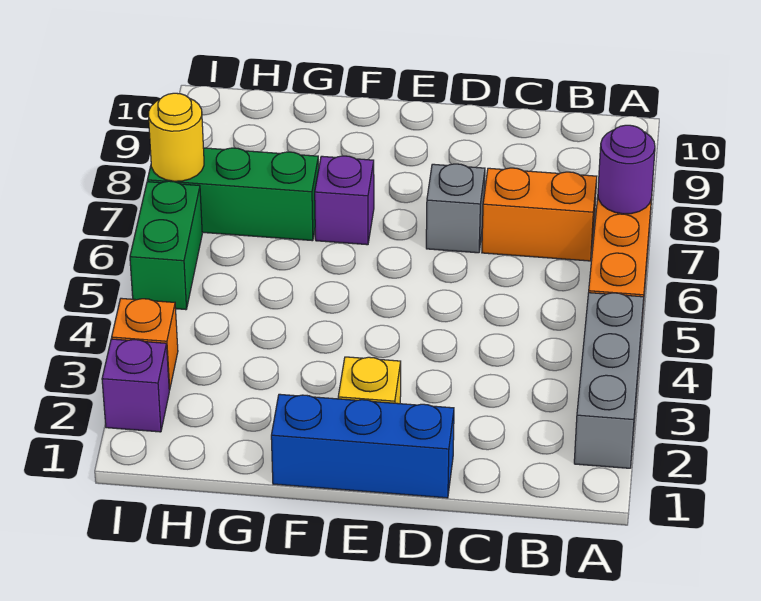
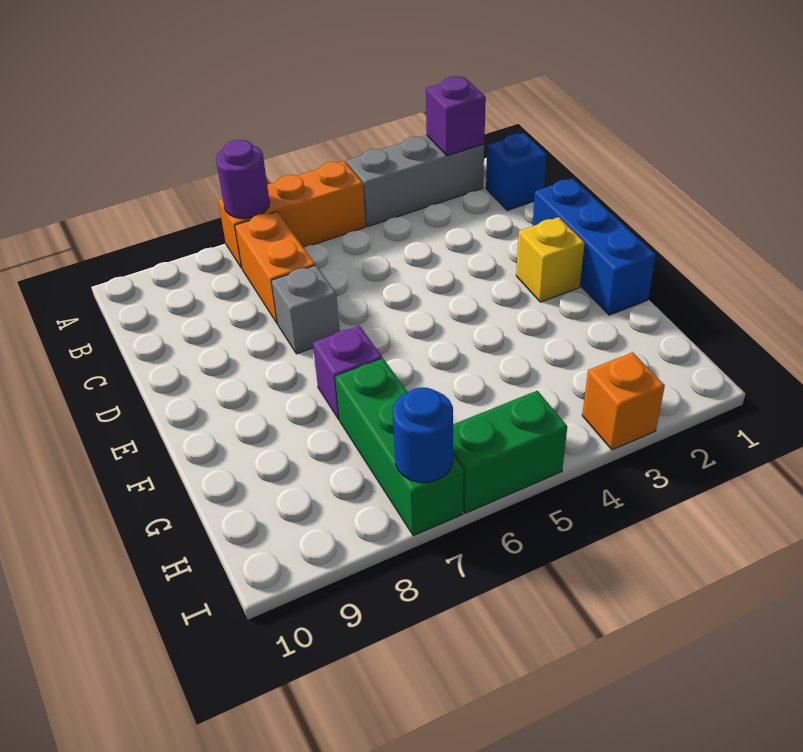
none -> blue 1x1 brick [486,133,547,210]
purple 1x1 brick [102,339,169,432] -> purple 1x1 brick moved to [426,76,486,156]
yellow 1x1 round brick [148,93,204,181] -> blue 1x1 round brick [393,388,453,482]

